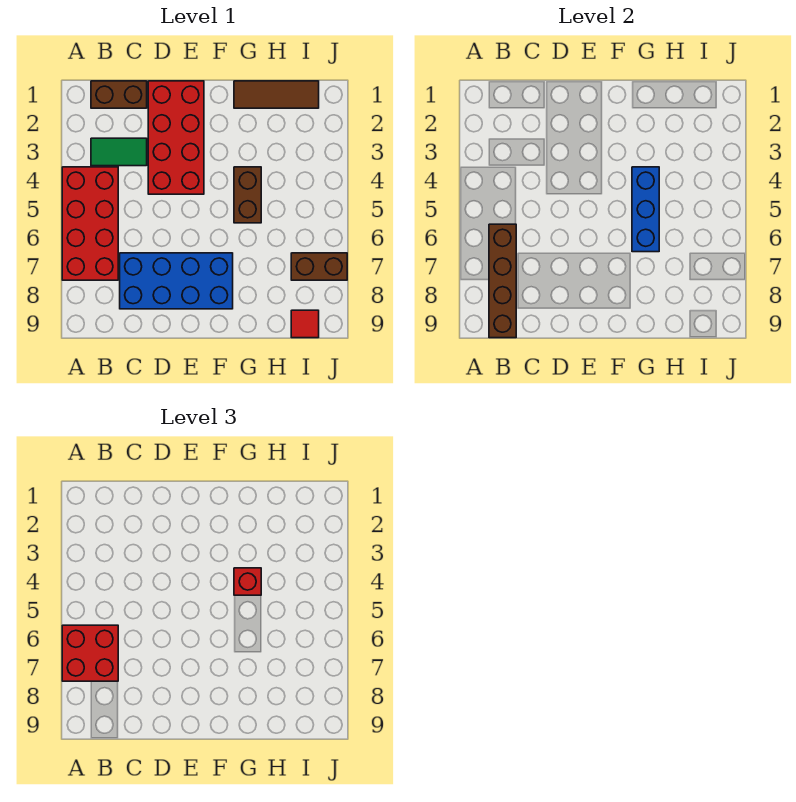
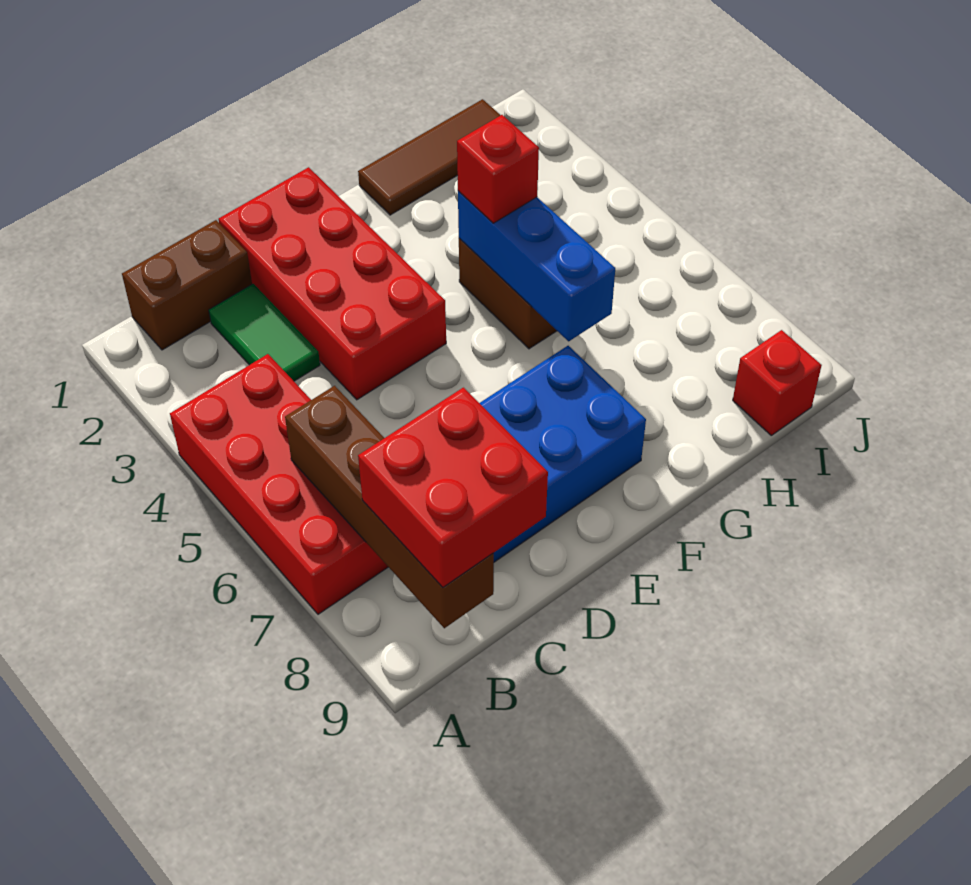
red 2x2 brick [62,625,118,681] -> red 2x2 brick moved to [358,388,548,587]
green 1x2 tile [91,138,147,166] -> green 1x2 tile turned to [209,284,320,381]
brown 1x2 brick [291,253,347,280] -> none
red 1x1 tile [291,310,319,338] -> red 1x1 brick [733,330,822,435]

